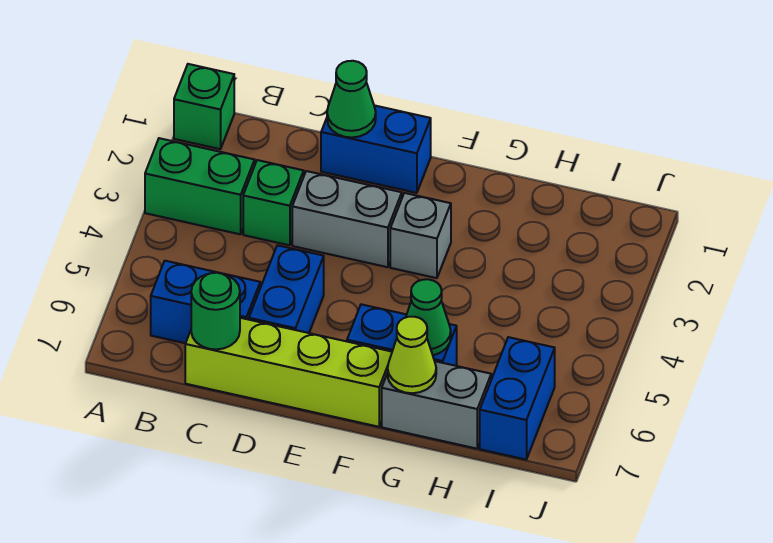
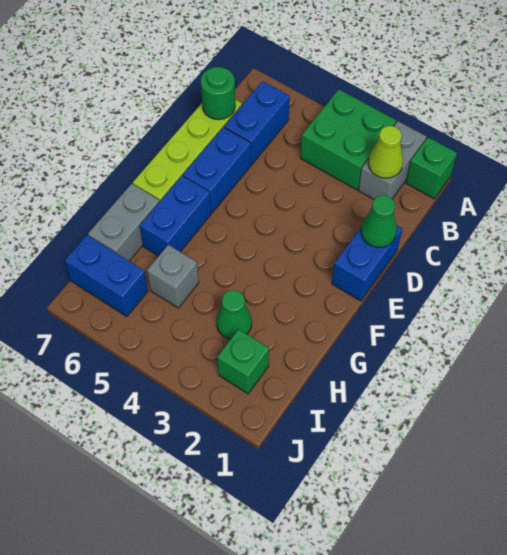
green 1x2 brick [145,138,255,234] -> green 2x2 brick [301,90,396,190]
green 1x1 brick [243,160,304,245] -> green 1x1 brick moved to [217,329,269,394]
grey 1x2 brick [292,171,402,267] -> grey 1x2 brick moved to [358,121,426,199]
blue 1x2 brick [249,245,324,333] -> blue 1x2 brick turned to [183,127,251,213]
grey 1x1 brick [390,193,451,278] -> grey 1x1 brick moved to [147,245,199,308]
green 1x1 cone [406,279,451,355] -> green 1x1 cone moved to [216,290,252,339]
lime 1x1 cone [388,317,436,393] -> lime 1x1 cone moved to [368,126,403,178]

